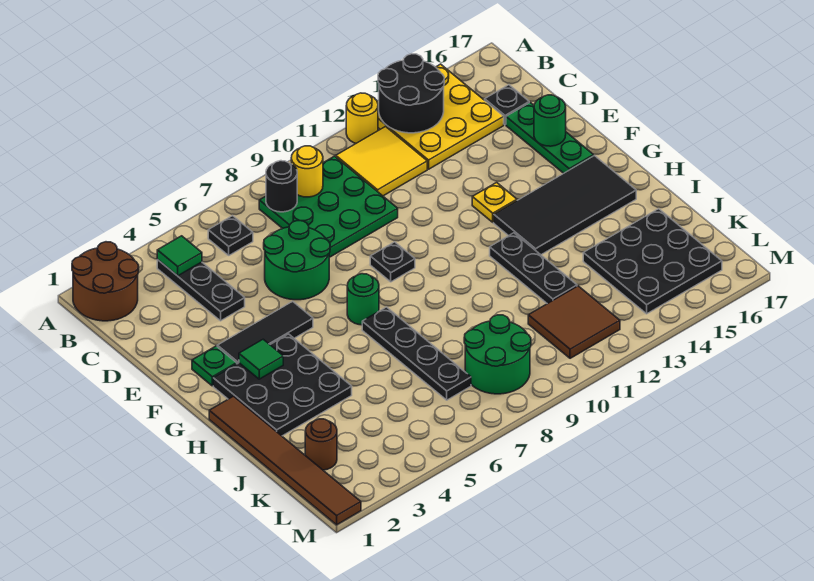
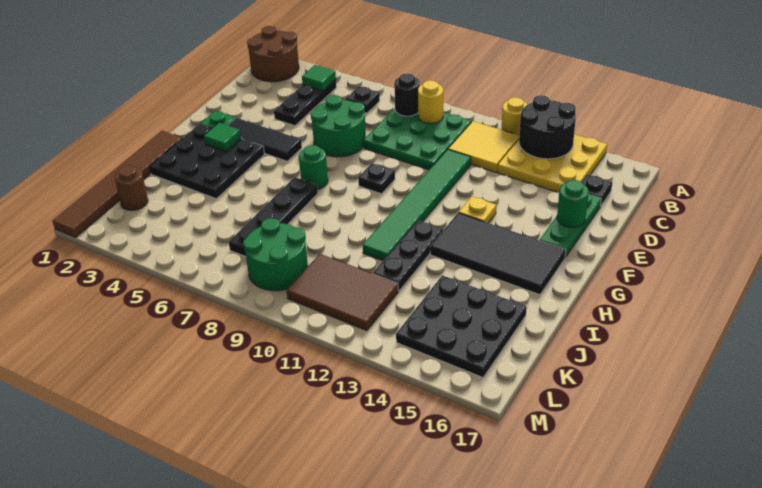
none -> green 1x6 tile [363,149,471,261]
brown 2x2 tile [528,286,620,358] -> brown 2x3 tile [286,254,398,330]

